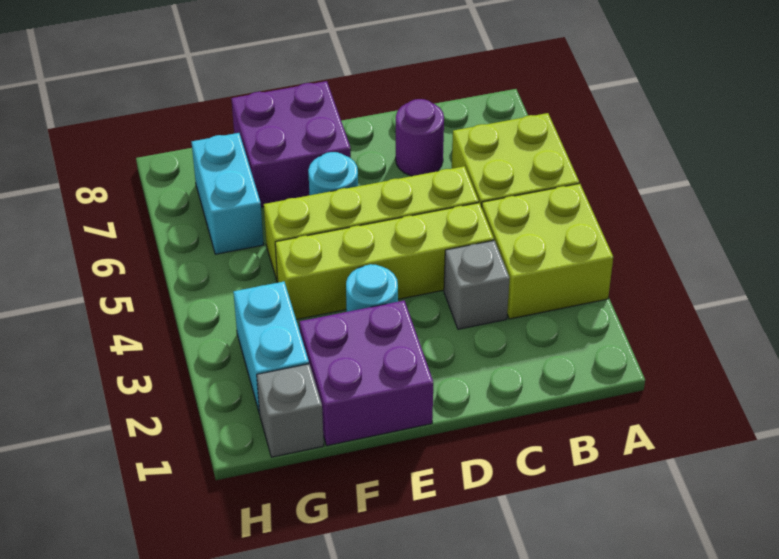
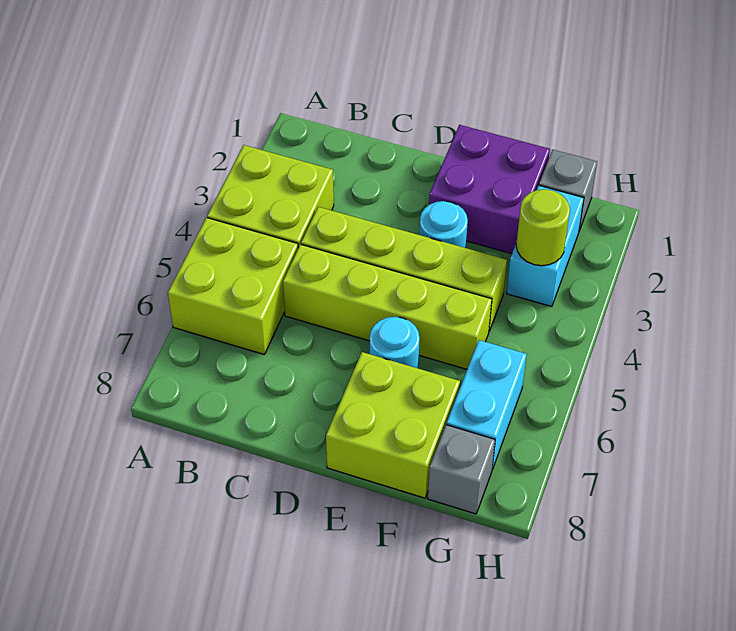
grey 1x1 brick [444,240,510,329] -> grey 1x1 brick moved to [428,425,495,514]
purple 1x1 round brick [396,99,444,176] -> none
purple 2x2 brick [231,81,351,207] -> lime 2x2 brick [326,352,460,498]
none -> lime 1x1 round brick [516,189,570,266]

